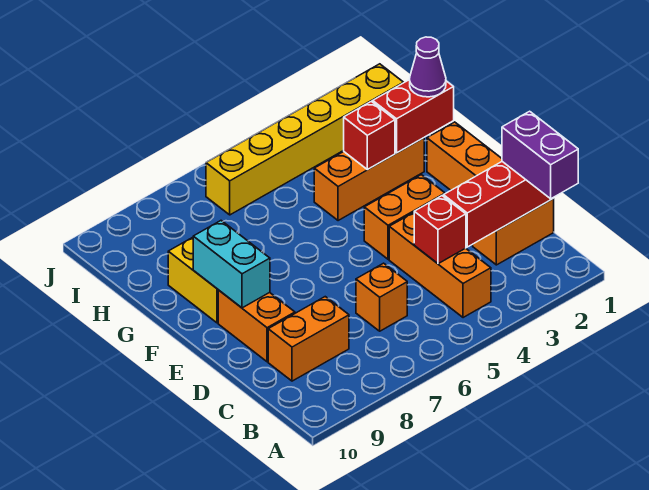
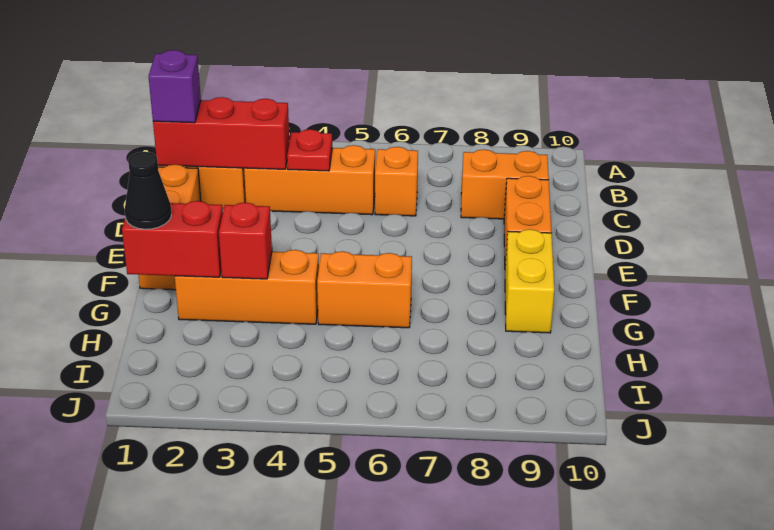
purple 1x2 brick [502,111,578,199] -> purple 1x1 brick [148,50,201,123]
orange 1x3 brick [389,213,491,318] -> orange 1x3 brick turned to [244,145,375,215]
red 1x1 brick [414,196,466,264] -> red 1x1 plate [287,129,332,171]
orange 1x2 brick [364,175,445,259] -> orange 1x2 brick moved to [317,251,412,328]
cyan 1x2 brick [193,221,270,308] -> none
purple 1x1 cone [410,37,446,97] -> black 1x1 cone [125,152,171,229]
yellow 1x6 brick [206,64,404,215] -> none

